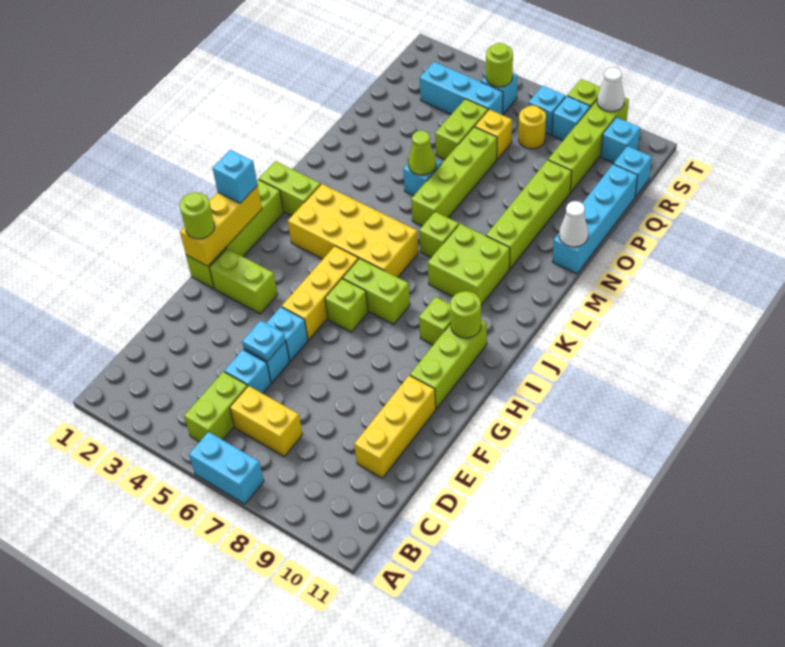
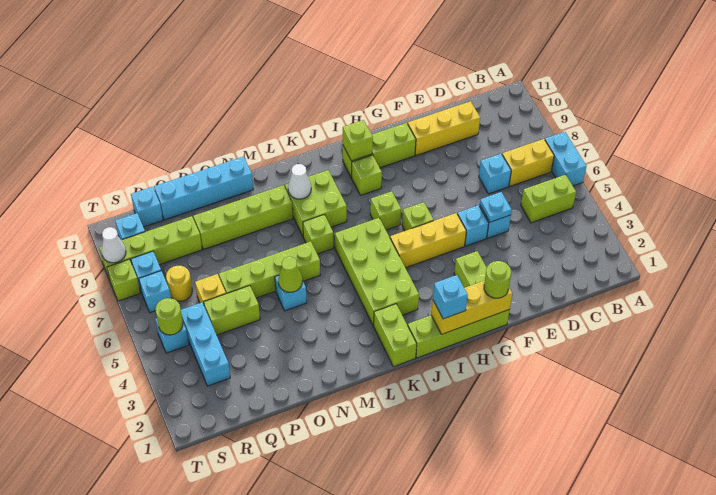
yellow 1x2 brick [230,386,303,456] -> yellow 1x2 brick turned to [502,139,554,186]
cyan 1x1 brick [224,350,271,394] -> cyan 1x1 brick moved to [479,154,511,194]
lime 1x2 brick [343,258,410,324] -> lime 1x1 brick [370,191,401,230]
lime 1x1 round brick [450,291,481,338] -> lime 1x1 brick [343,120,373,161]
yellow 2x4 brick [288,184,419,277] -> lime 2x4 brick [335,218,419,326]
white 1x1 cone [559,201,588,247] -> white 1x1 cone moved to [288,164,311,199]

